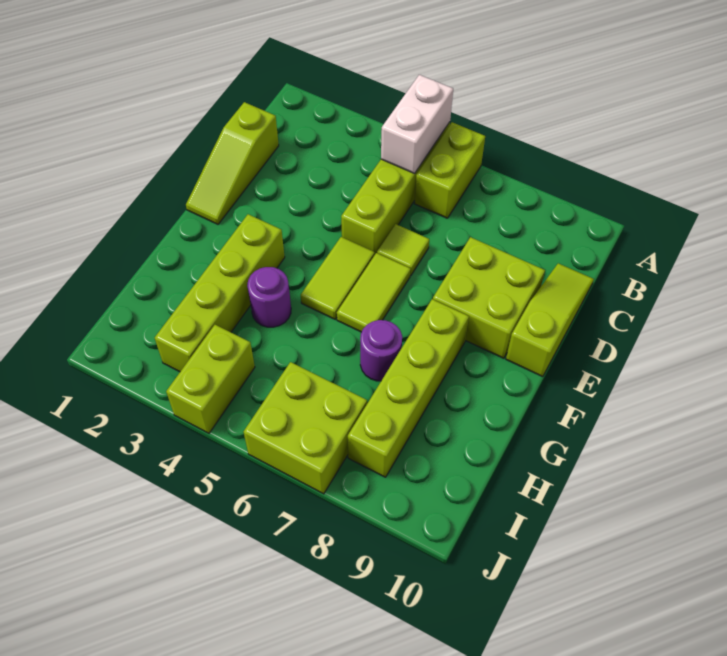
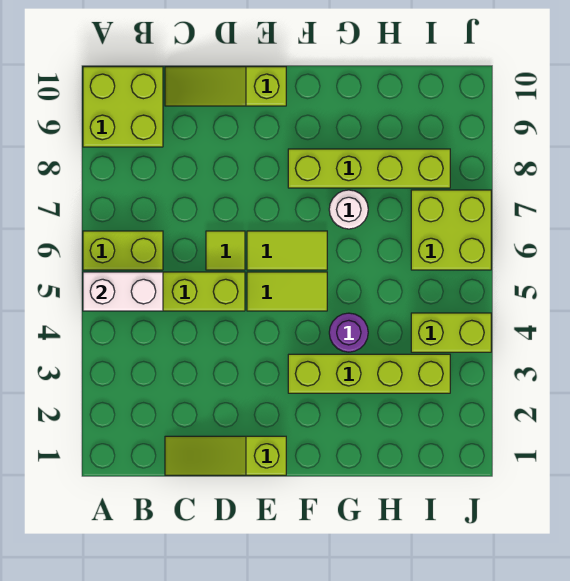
lime 1x3 slope [186,102,279,224] -> lime 1x3 slope turned to [165,436,286,475]
lime 2x2 brick [433,237,545,358] -> lime 2x2 brick moved to [83,67,163,147]
purple 1x1 round brick [360,320,402,381] -> white 1x1 round brick [329,190,368,229]

